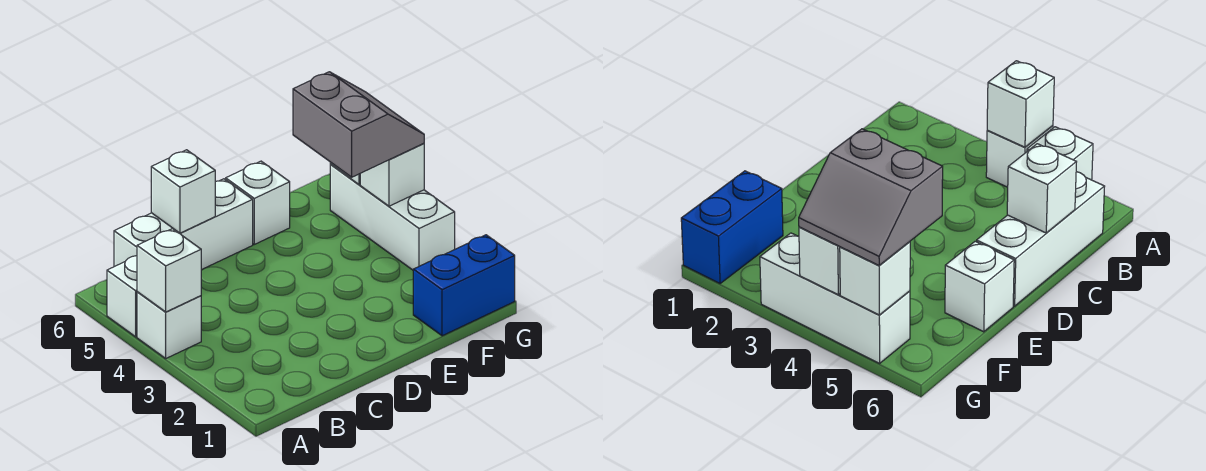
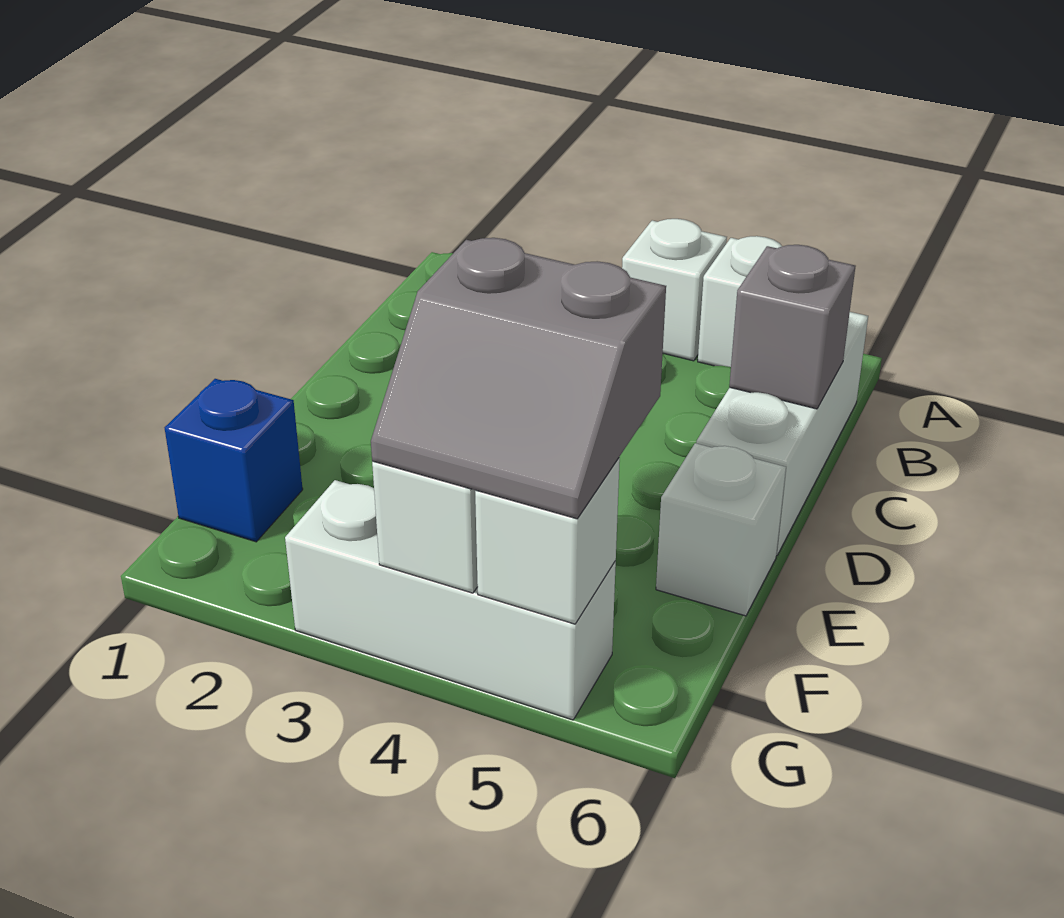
white 1x1 brick [137,229,201,312] -> none
white 1x1 brick [151,150,215,233] -> grey 1x1 brick [729,245,856,409]
blue 1x2 brick [413,235,515,336] -> blue 1x1 brick [165,379,303,542]

